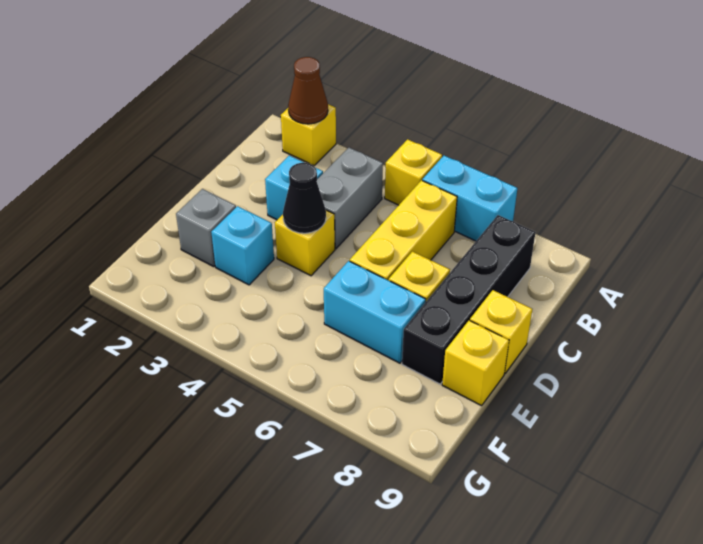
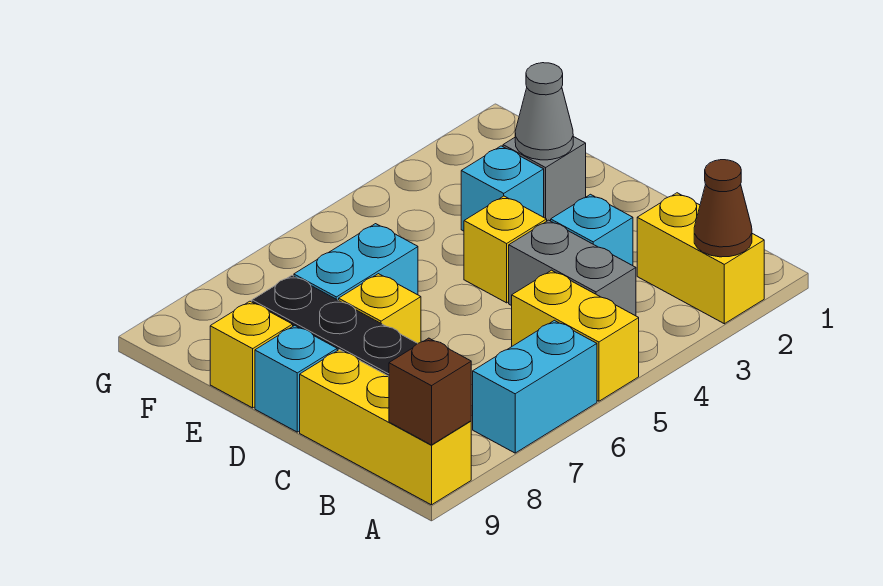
yellow 1x1 brick [281,104,336,166] -> yellow 1x2 brick [637,193,764,324]
yellow 1x1 brick [385,139,442,205] -> yellow 1x2 brick [512,270,639,401]
none -> brown 1x1 brick [389,338,471,445]
yellow 1x3 brick [350,180,457,280] -> yellow 1x3 brick moved to [300,350,471,505]
black 1x1 cone [283,163,326,233] -> none
yellow 1x1 brick [470,290,532,373] -> cyan 1x1 brick [255,325,337,432]
none -> grey 1x1 cone [515,63,573,160]

